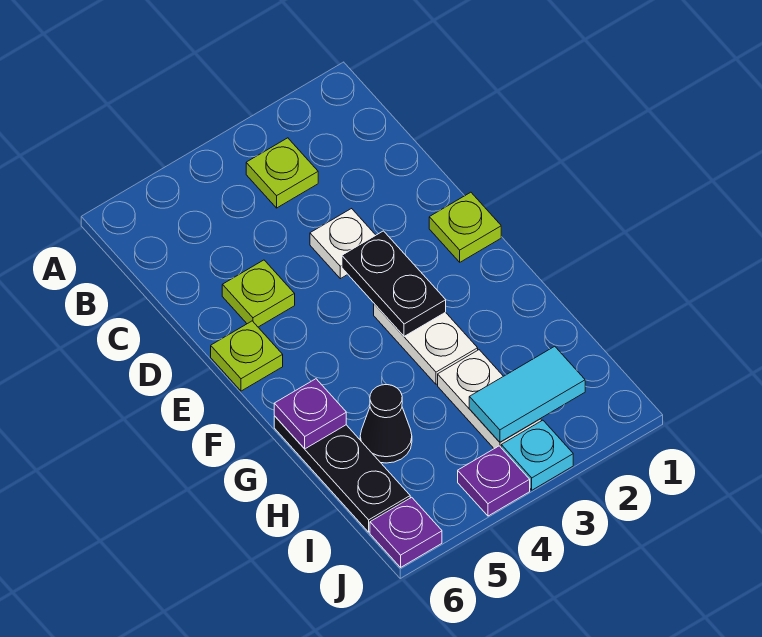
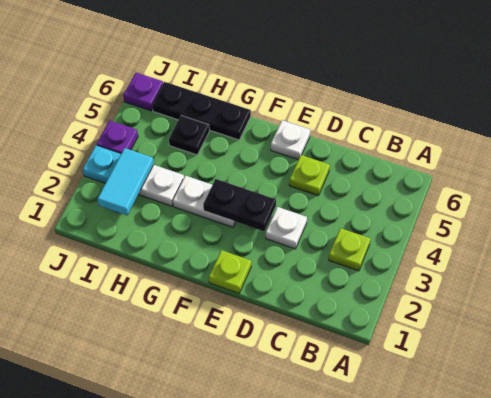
lime 1x1 plate [211,321,283,391] -> white 1x1 plate [271,120,310,160]
purple 1x1 plate [274,379,346,449] -> none
black 1x1 cone [360,385,412,463] -> black 1x1 plate [169,115,209,155]

